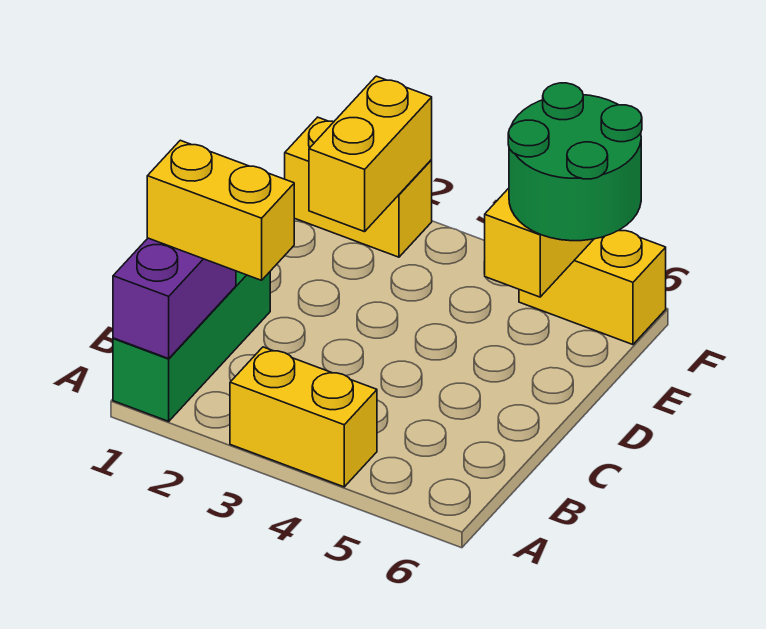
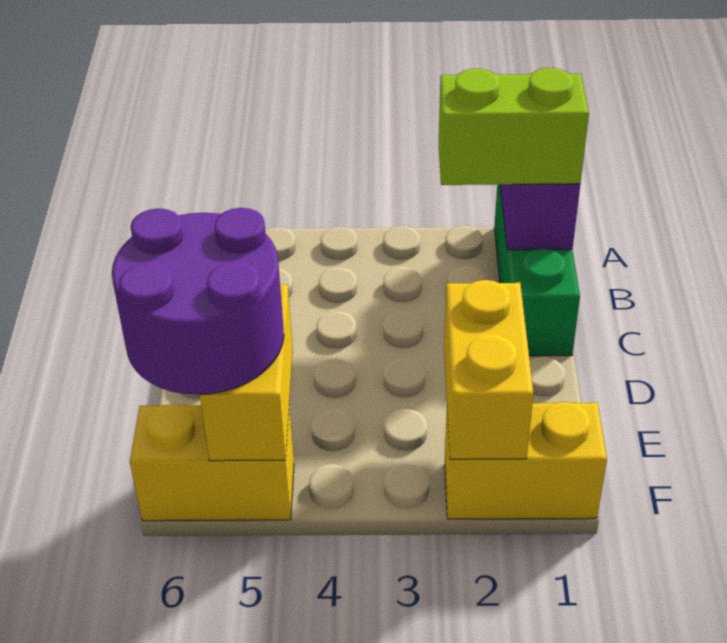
yellow 1x2 brick [230,347,377,487] -> none
yellow 1x2 brick [147,140,294,280] -> lime 1x2 brick [439,68,589,185]
green 2x2 round brick [508,83,642,241] -> purple 2x2 round brick [112,208,284,395]

